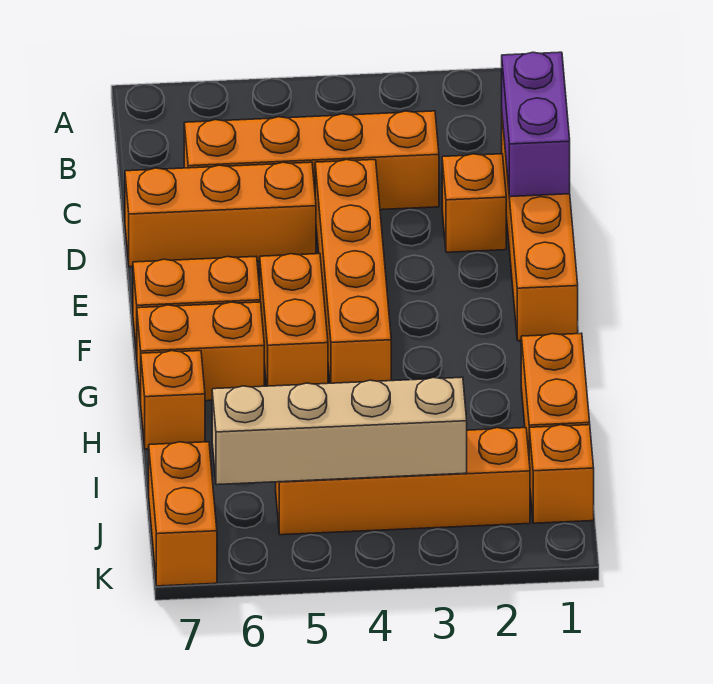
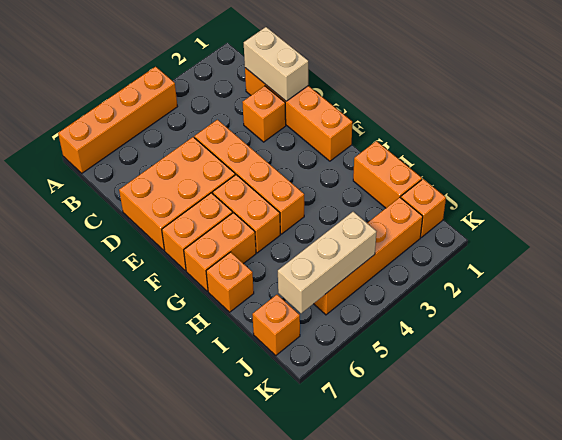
purple 1x2 brick [502,52,570,197] -> tan 1x2 brick [244,27,308,101]
orange 1x4 brick [184,111,439,210] -> orange 1x4 brick moved to [58,67,177,173]
orange 1x3 brick [125,162,316,267] -> orange 2x3 brick [119,137,235,250]
tan 1x4 brick [212,377,467,485] -> tan 1x3 brick [278,212,377,313]
orange 1x2 brick [149,442,217,586] -> orange 1x1 brick [252,295,300,355]

